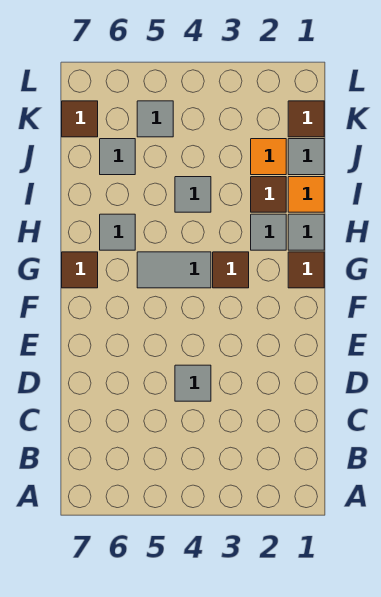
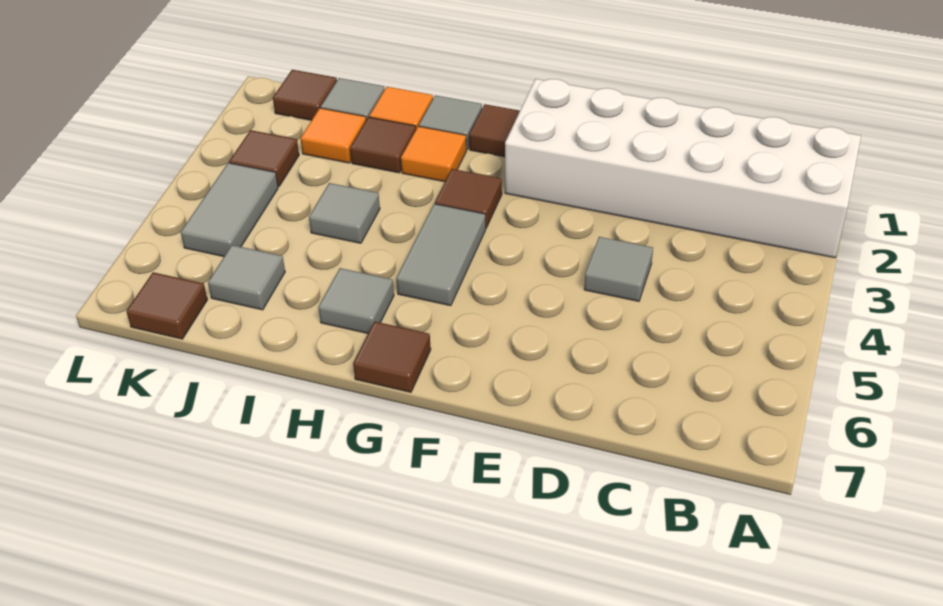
none -> white 2x6 brick [505,79,861,258]
grey 1x1 tile [251,214,286,250] -> orange 1x1 tile [401,126,466,182]
none -> brown 1x1 tile [229,130,299,187]
grey 1x1 tile [137,101,173,137] -> grey 1x2 tile [181,163,278,257]

